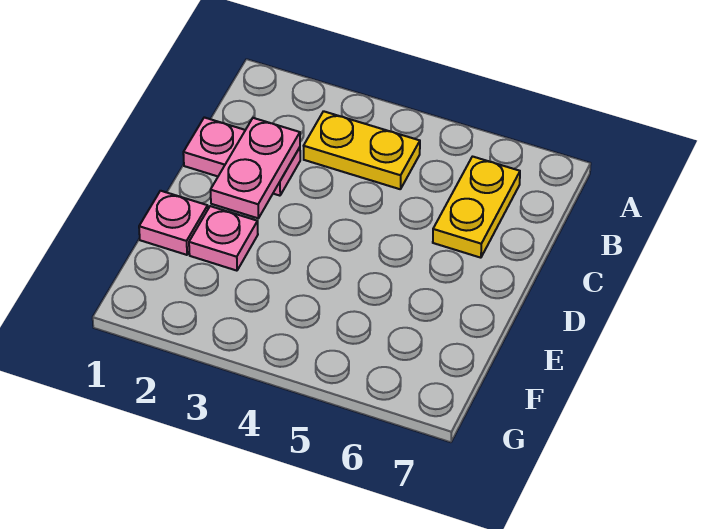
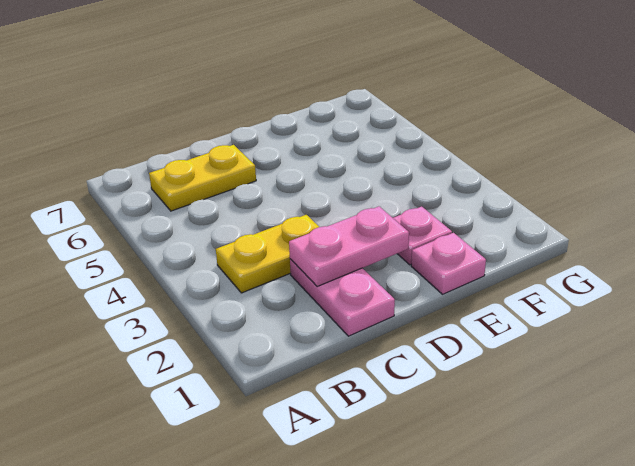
yellow 1x2 plate [304,111,420,189] -> yellow 1x2 plate turned to [216,215,319,293]

